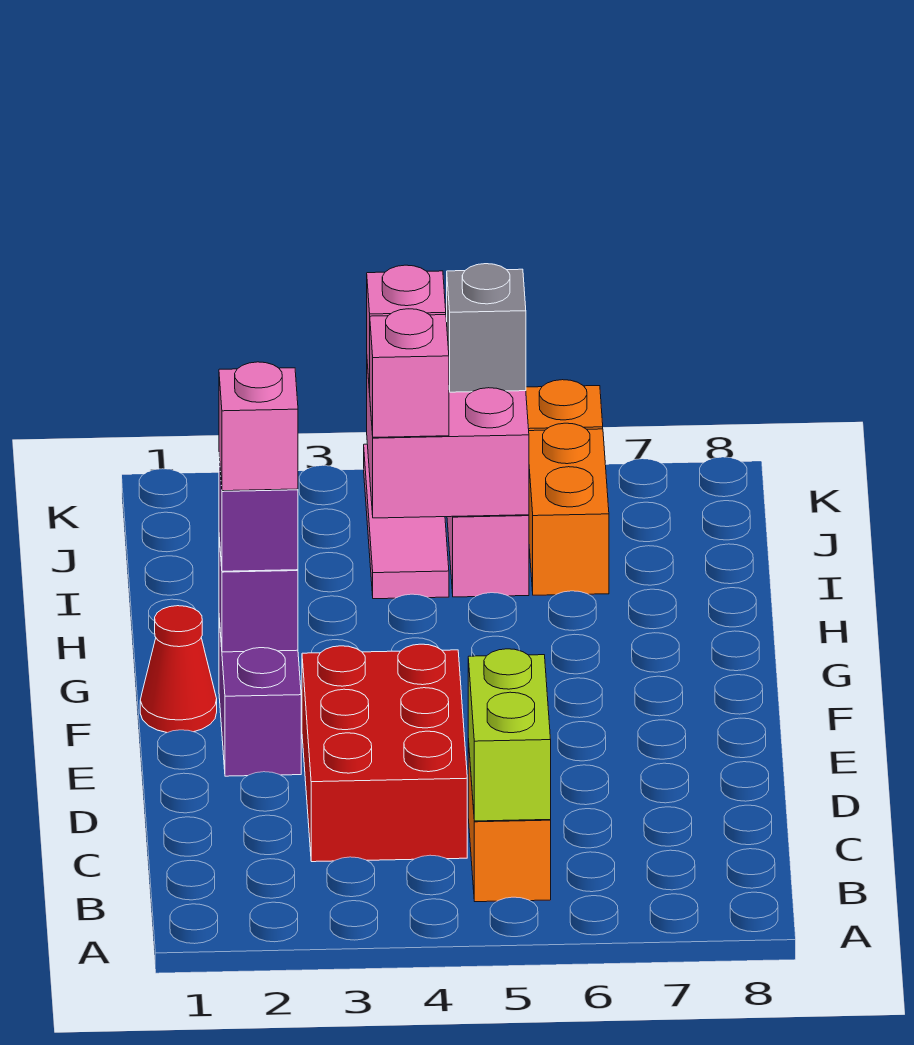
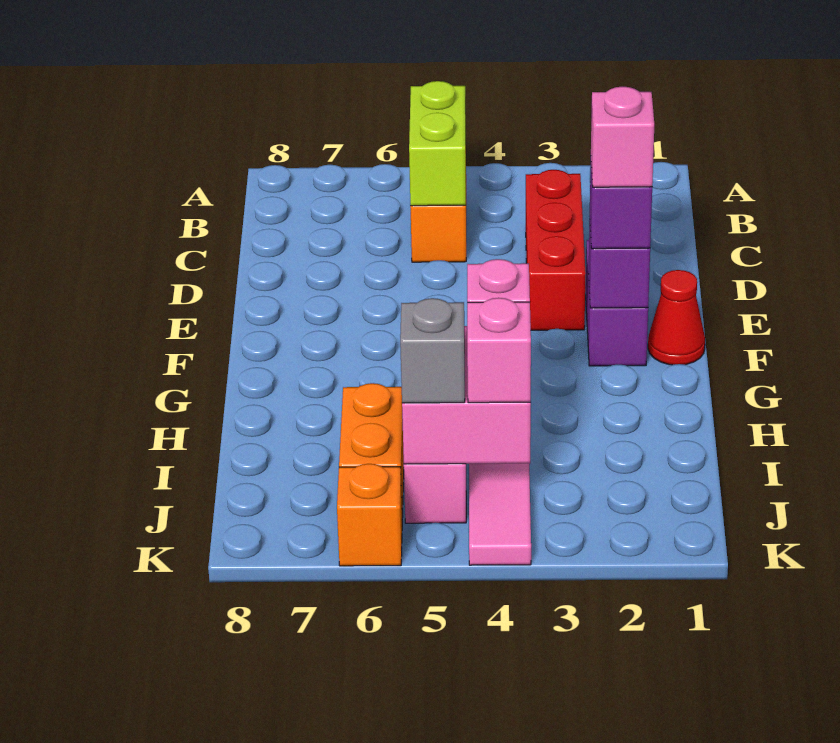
red 2x3 brick [302,644,467,862] -> red 1x3 brick [526,170,586,330]

